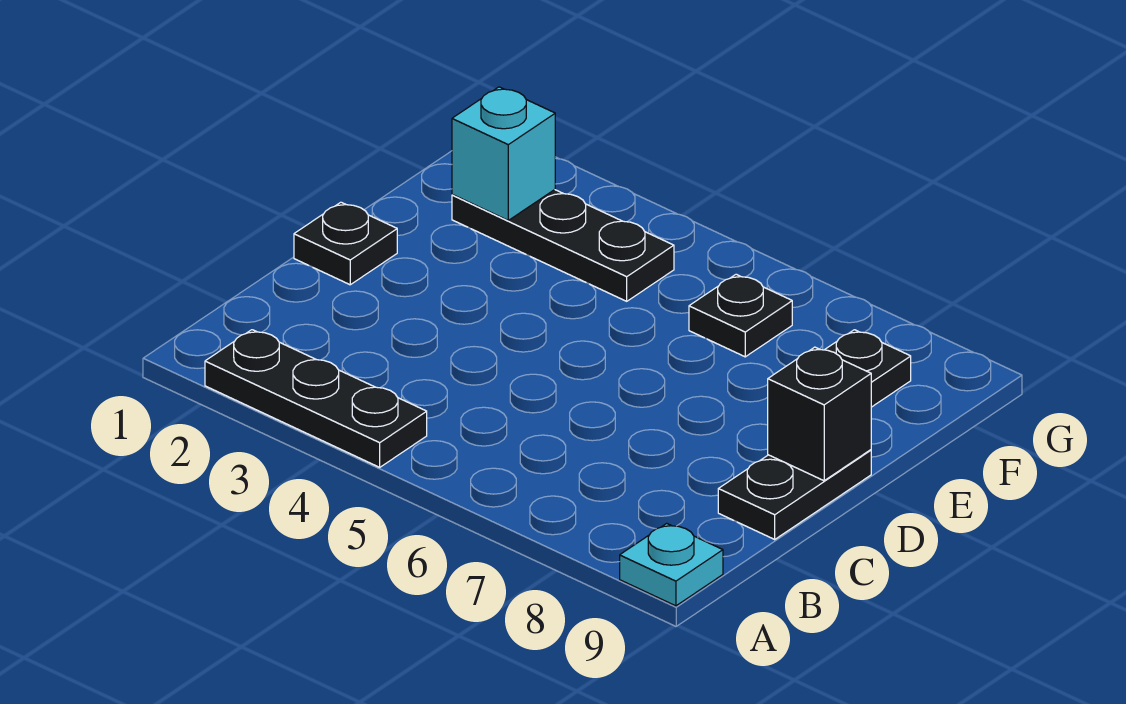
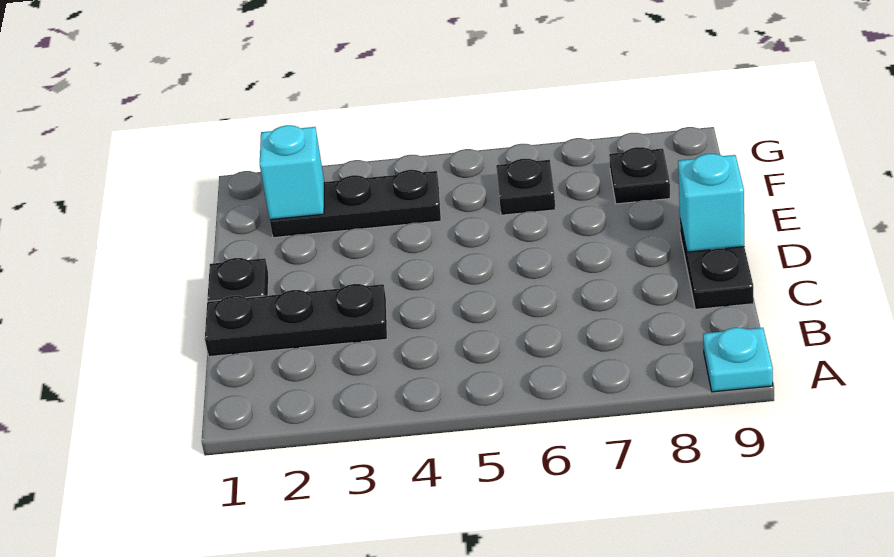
black 1x3 plate [205,330,427,467] -> black 1x3 plate moved to [205,284,387,357]
black 1x1 brick [768,347,871,481] -> cyan 1x1 brick [678,154,744,252]

